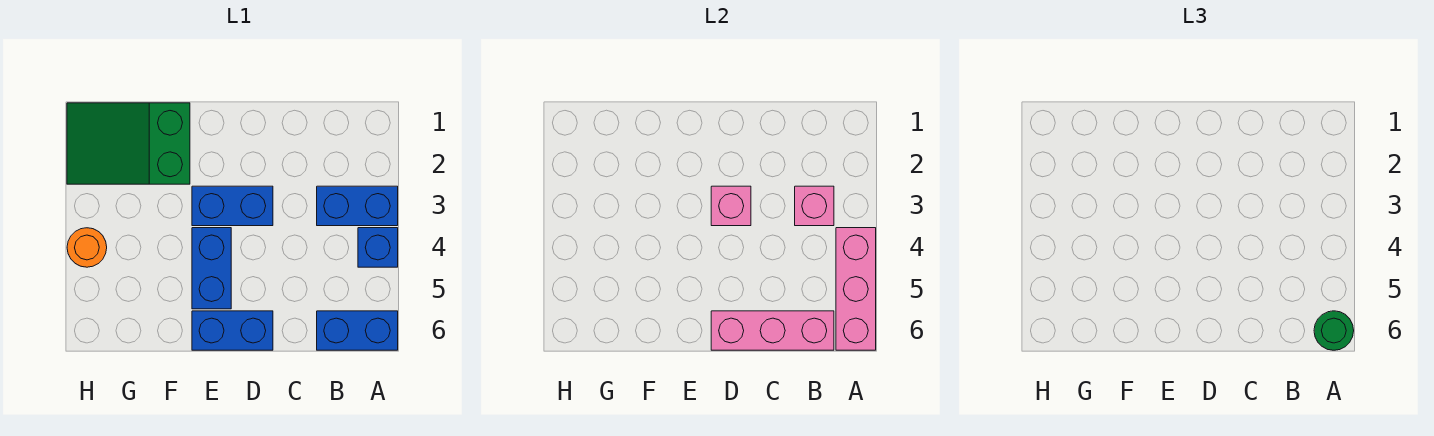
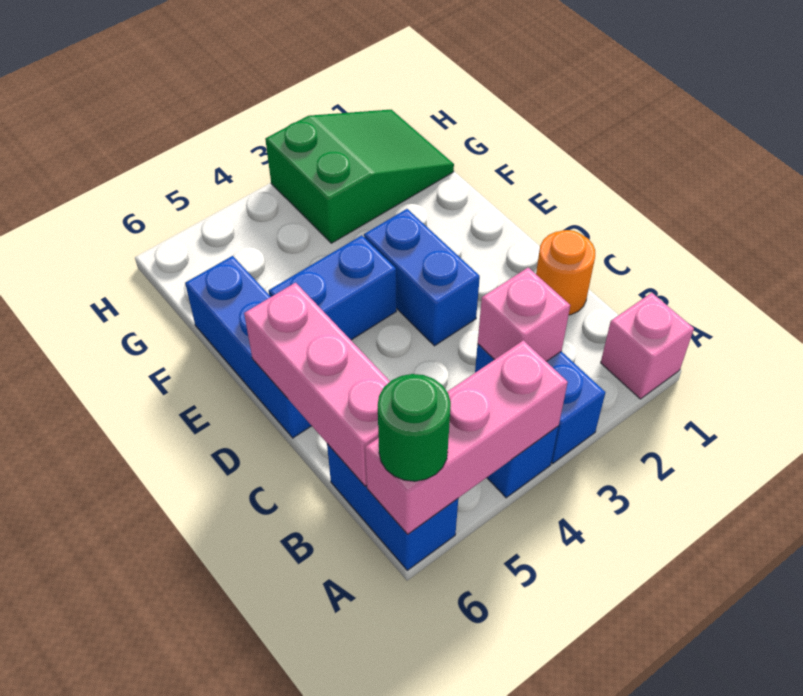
pink 1x1 brick [711,186,751,226] -> pink 1x1 brick moved to [601,293,694,399]
blue 1x2 brick [192,311,273,350] -> blue 1x3 brick [185,256,311,438]
green 2x3 slope [67,103,190,184] -> green 2x3 slope turned to [265,110,454,243]
orange 1x1 round brick [67,228,107,267] -> orange 1x1 round brick moved to [536,230,595,315]

